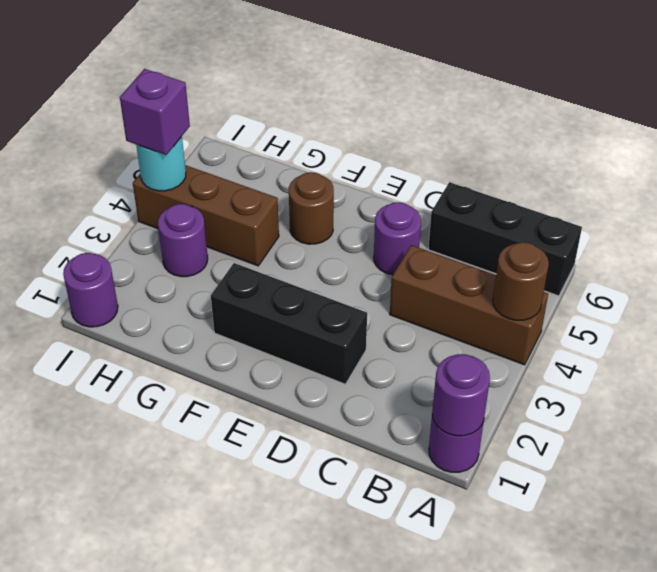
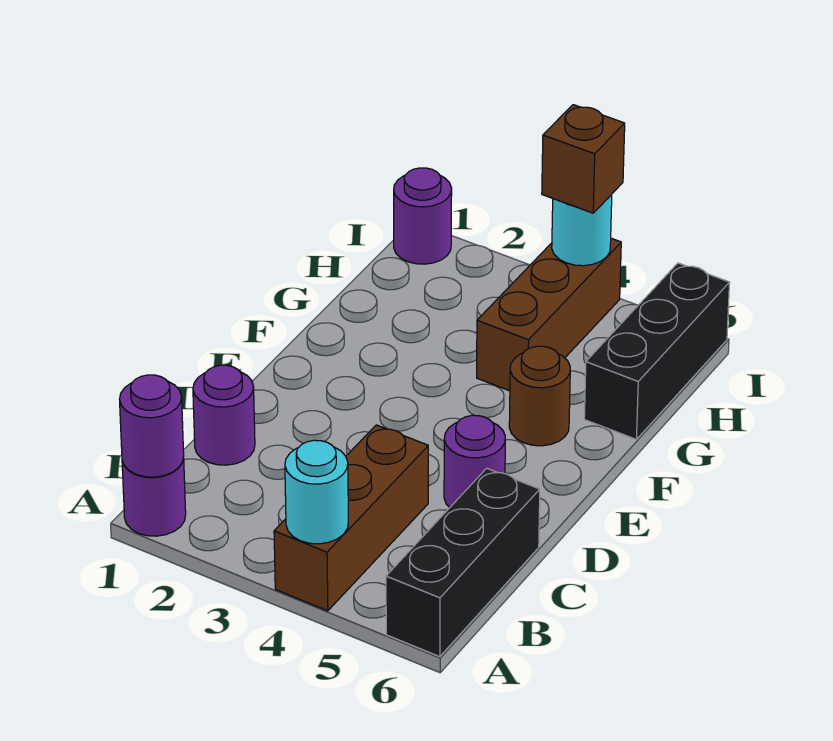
brown 1x1 round brick [493,242,549,320] -> cyan 1x1 round brick [285,440,348,544]
black 1x3 brick [211,263,367,384] -> black 1x3 brick moved to [584,263,730,439]
purple 1x1 round brick [158,204,208,277] -> purple 1x1 round brick moved to [193,365,255,465]
purple 1x1 brick [120,69,190,155] -> brown 1x1 brick [542,105,625,213]

